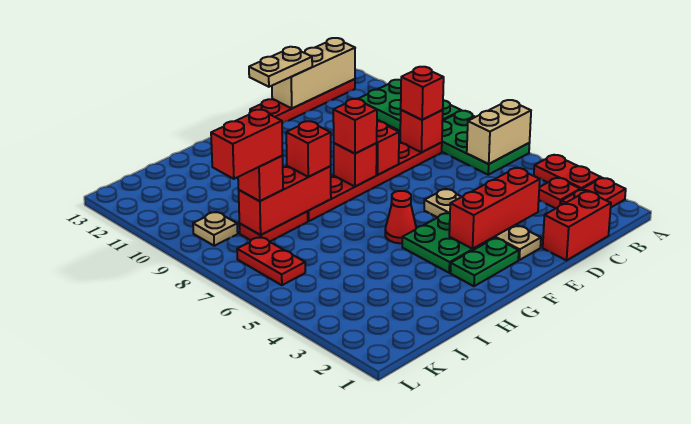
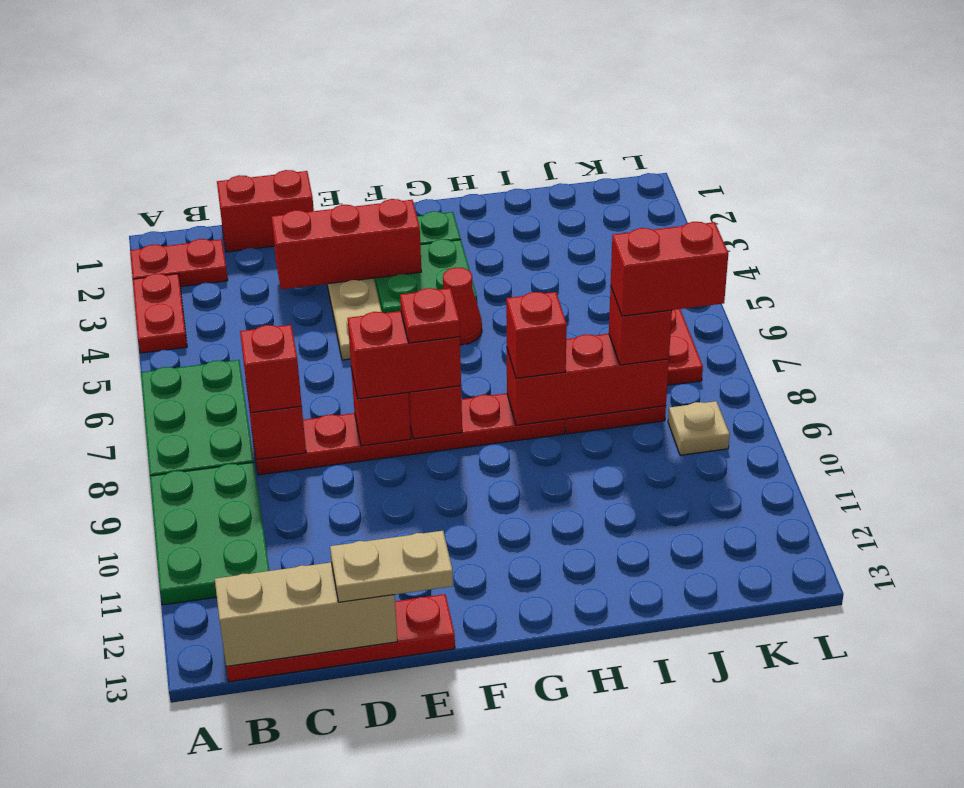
tan 1x2 brick [467,100,531,164] -> none
red 1x1 plate [539,178,580,209] -> red 1x1 plate moved to [400,288,460,343]
red 1x1 brick [333,99,377,154] -> red 1x2 brick [348,311,461,399]

